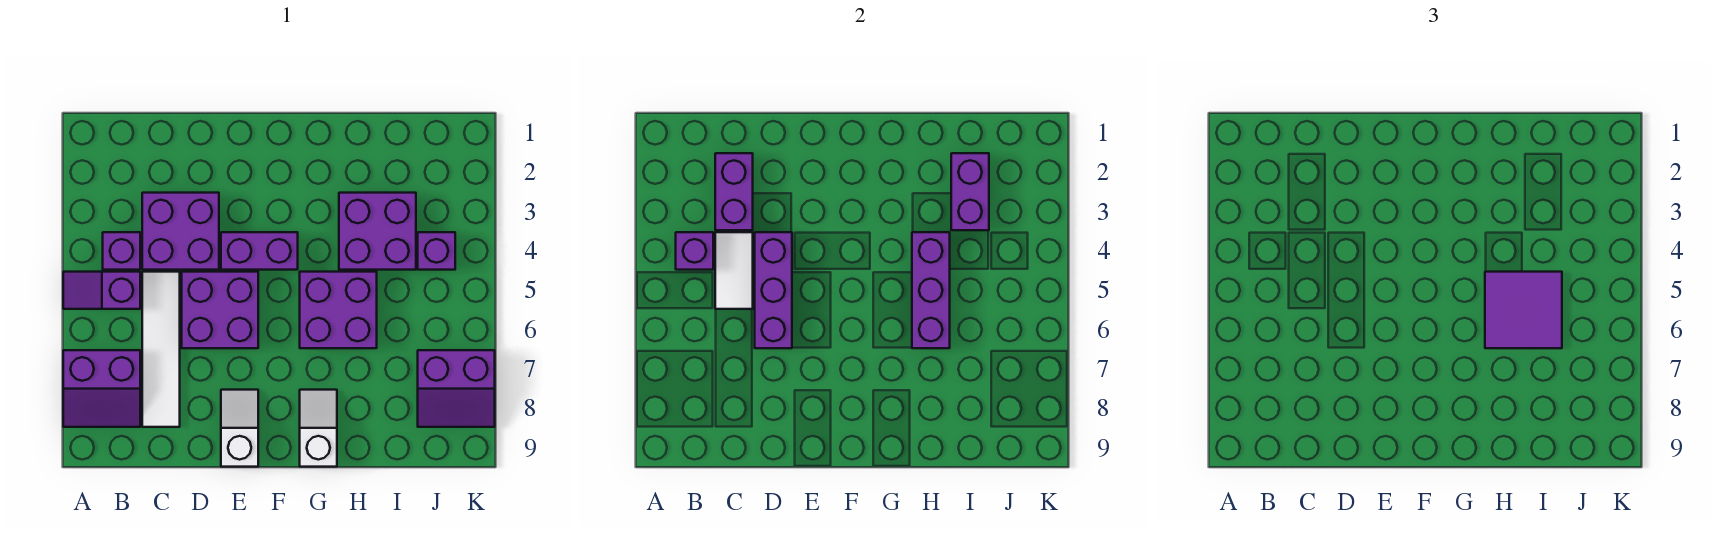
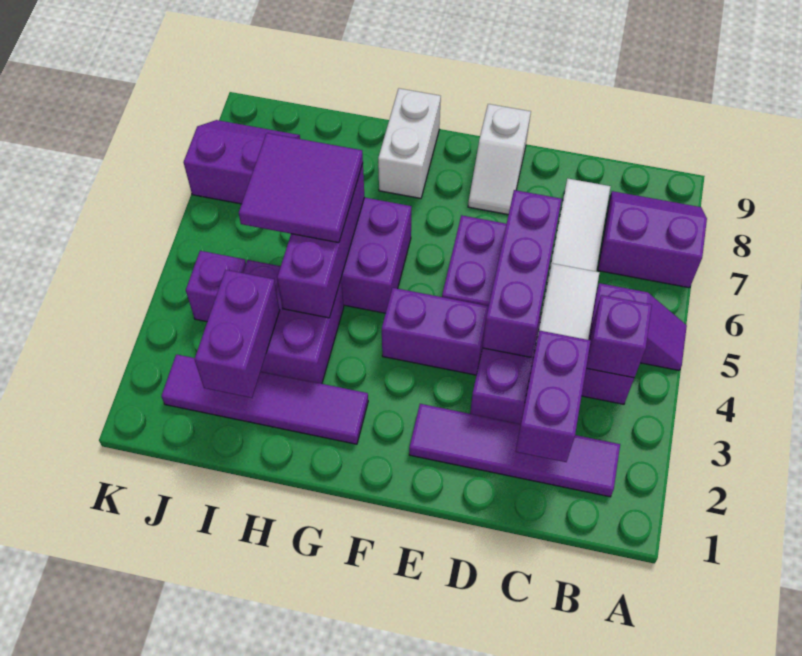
none -> purple 1x4 tile [409,404,620,497]
none -> purple 1x4 tile [161,354,368,444]
white 1x2 slope [300,390,337,467] -> white 1x2 brick [378,88,441,198]

